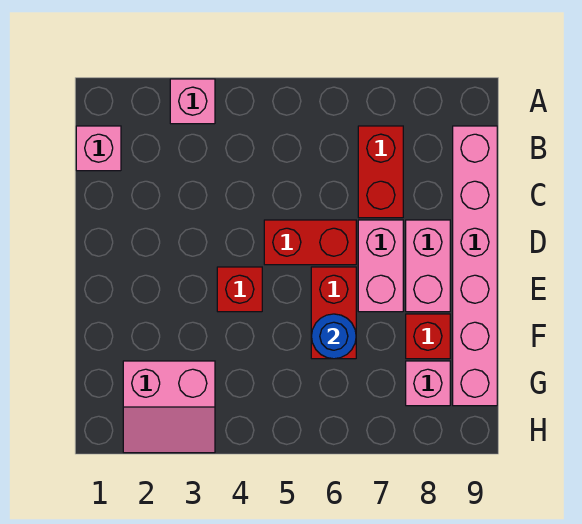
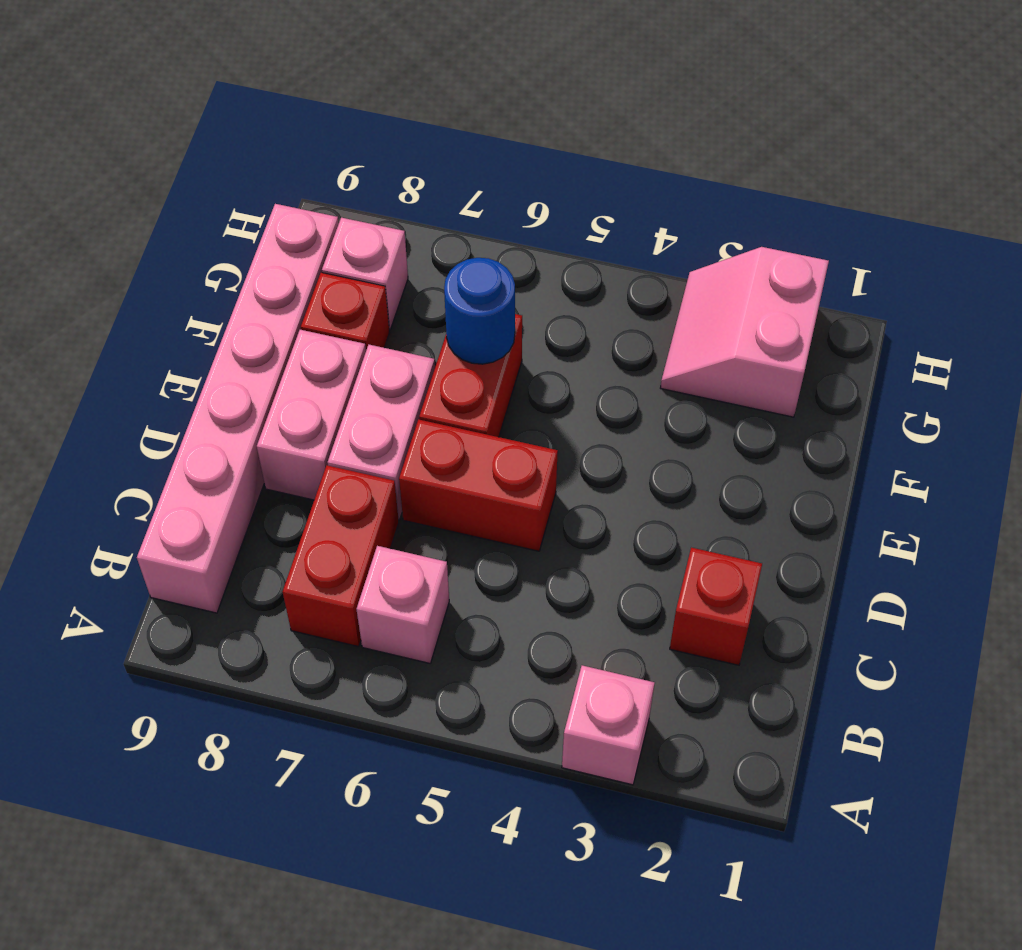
pink 1x1 brick [76,126,121,171] -> pink 1x1 brick moved to [356,546,449,663]
red 1x1 brick [217,267,262,312] -> red 1x1 brick moved to [670,548,762,665]
pink 2x2 slope [123,361,215,453] -> pink 2x2 slope turned to [661,247,829,417]

